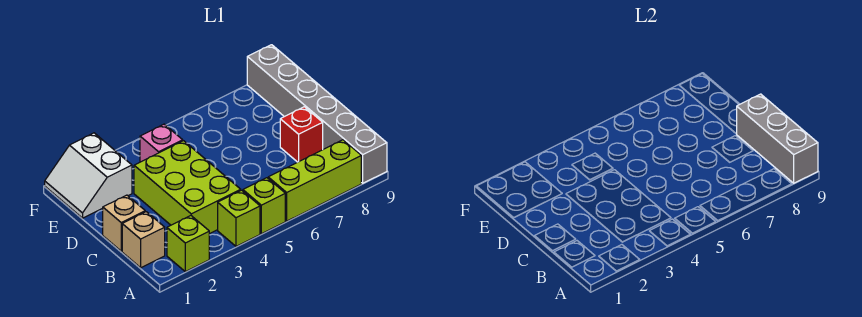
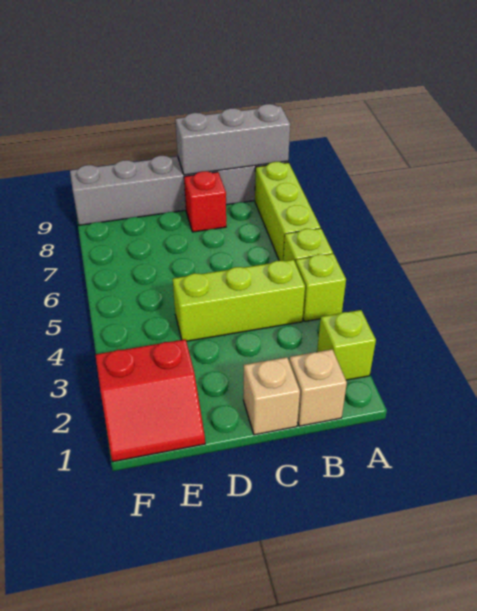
lime 2x3 brick [134,141,241,234] -> lime 1x3 brick [173,260,305,341]
white 2x2 slope [45,133,132,218] -> red 2x2 slope [96,339,205,462]
pink 1x1 brick [140,124,183,162] -> none

